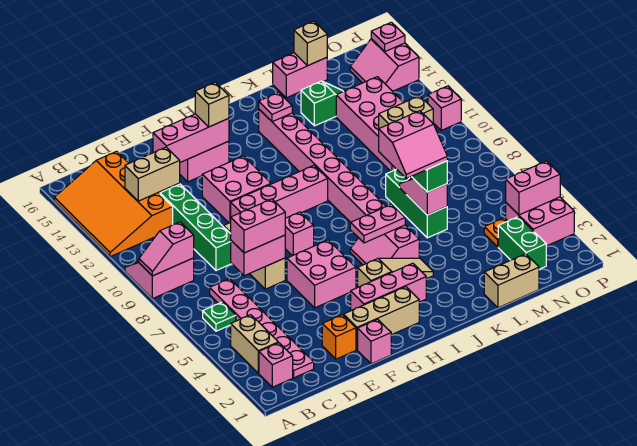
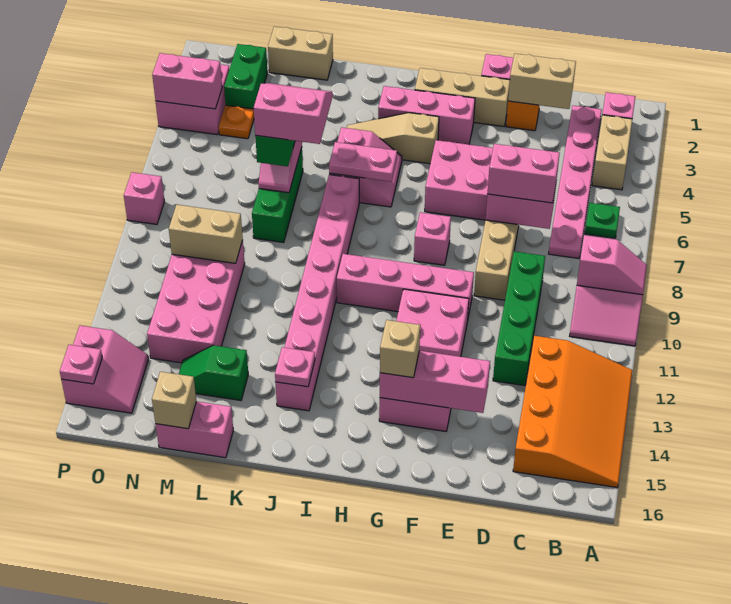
tan 1x2 brick [125,147,180,201] -> tan 1x2 brick moved to [508,53,576,109]
pink 1x1 brick [428,86,461,130] -> pink 1x1 brick moved to [124,172,165,224]

